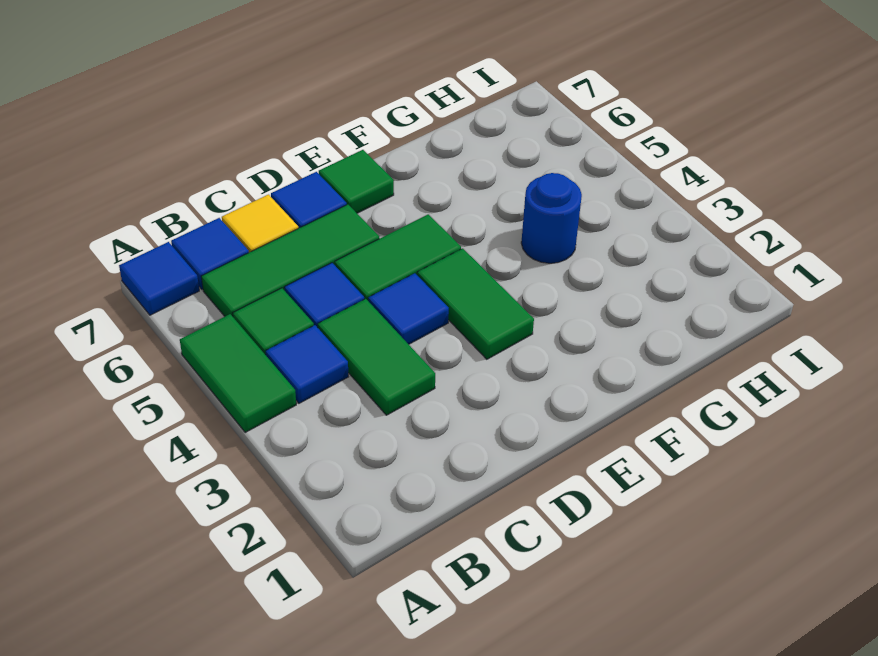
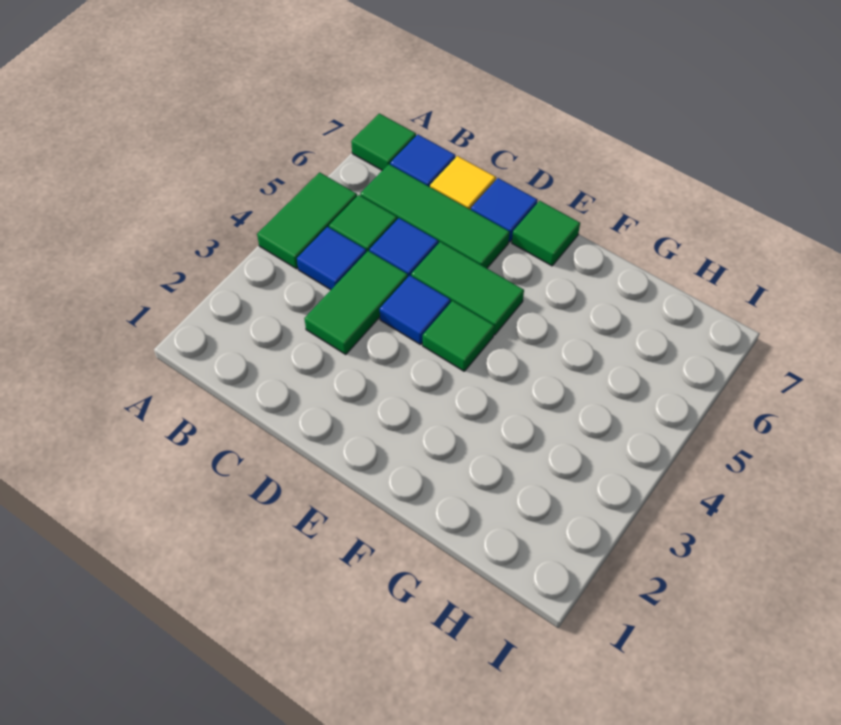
blue 1x1 tile [119,242,199,315] -> green 1x1 tile [351,113,416,170]
green 1x2 tile [417,248,534,359] -> green 1x1 tile [423,301,494,371]
blue 1x1 round brick [521,173,582,263] -> none

